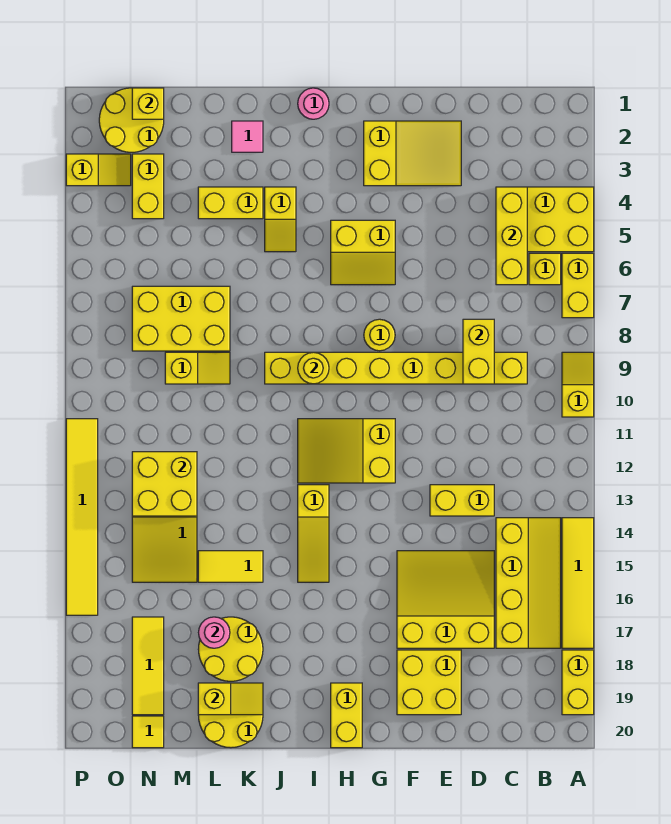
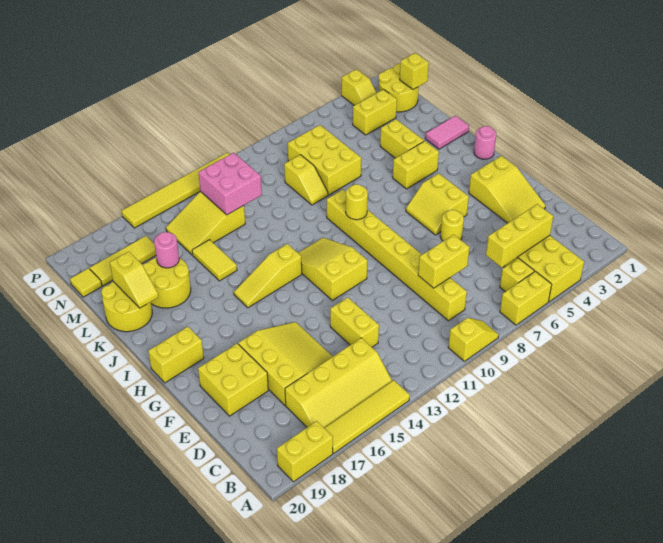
yellow 1x1 round brick [364,319,395,351] -> yellow 1x1 round brick moved to [441,210,464,241]
yellow 1x2 slope [265,187,296,252] -> yellow 1x2 brick [393,141,439,189]
pink 1x1 tile [232,121,263,152] -> pink 1x2 tile [425,116,469,149]
yellow 2x2 brick [132,452,197,516] -> pink 2x2 brick [199,153,262,215]

